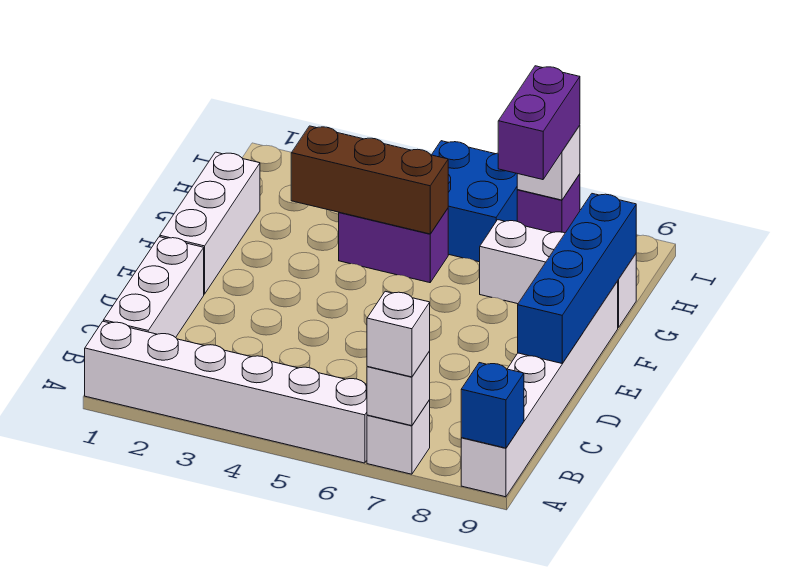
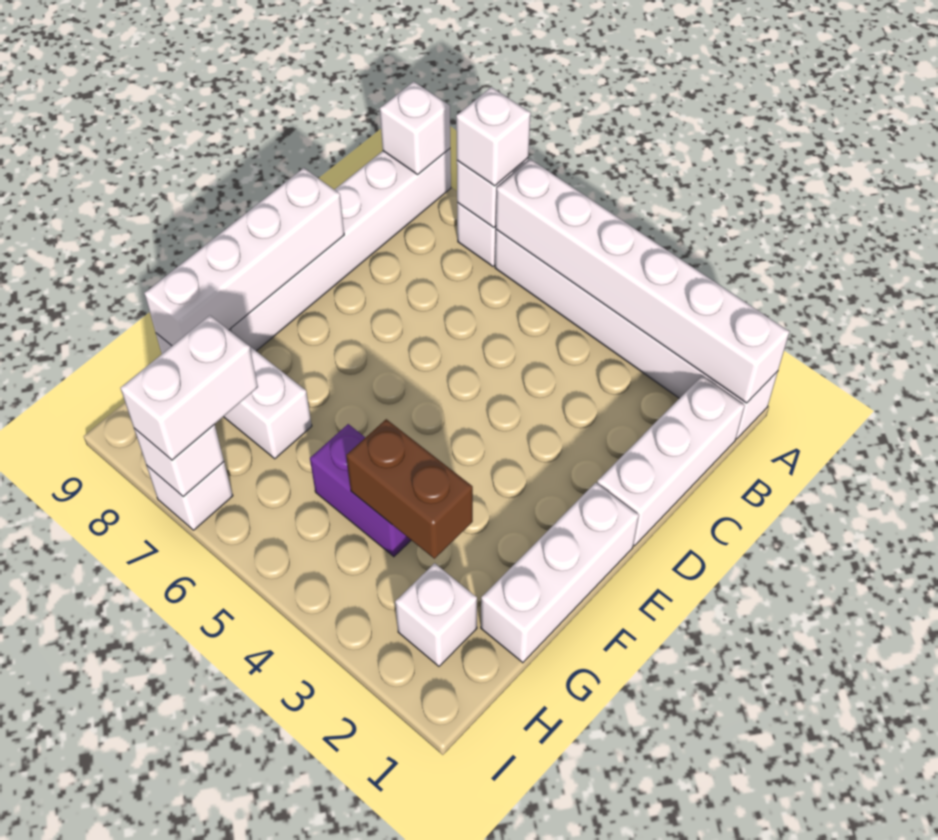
none -> white 1x6 brick [496,159,789,403]
blue 1x1 brick [461,363,524,448] -> white 1x1 brick [380,82,450,174]
blue 1x4 brick [518,194,636,363] -> white 1x4 brick [144,168,344,346]
brown 1x3 brick [291,126,448,234] -> brown 1x2 brick [346,419,473,559]
none -> white 1x1 brick [395,563,477,666]
blue 2x2 brick [432,141,517,262] -> none
purple 1x2 brick [498,66,580,180] -> white 1x2 brick [120,316,258,460]
purple 1x1 brick [517,174,580,233] -> white 1x1 brick [146,462,233,530]

